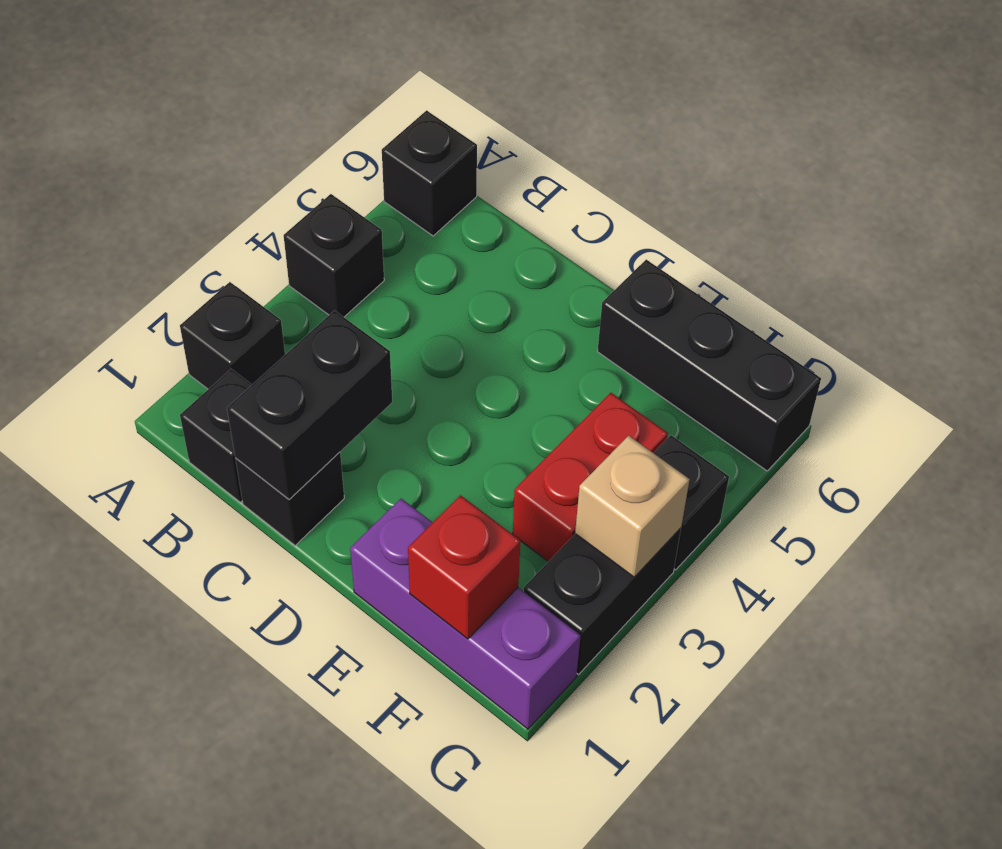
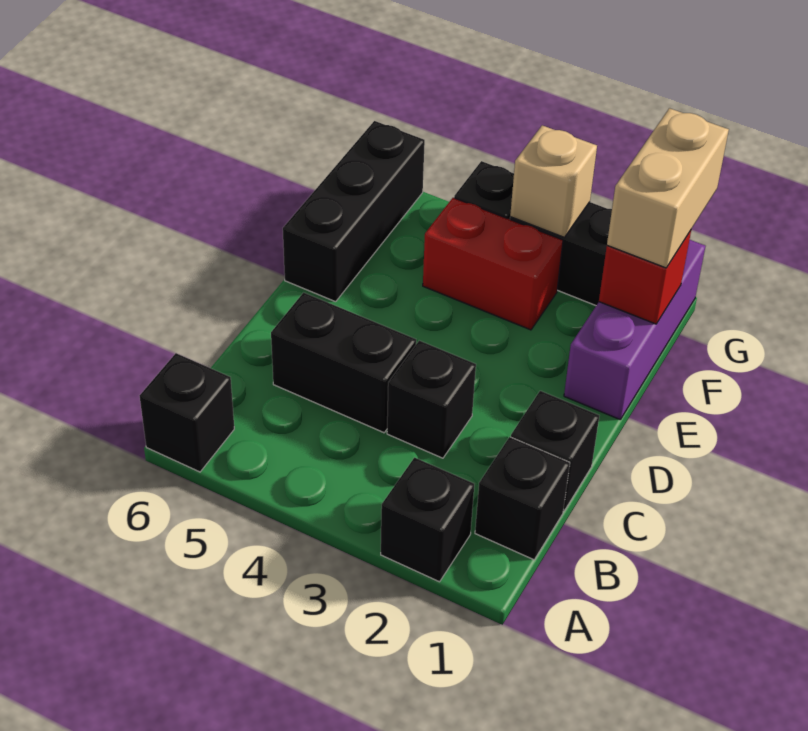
black 1x1 brick [284,194,384,317] -> black 1x1 brick moved to [387,341,476,458]
black 1x2 brick [227,310,392,499] -> black 1x2 brick moved to [271,293,416,433]
none -> tan 1x2 brick [607,108,729,268]

